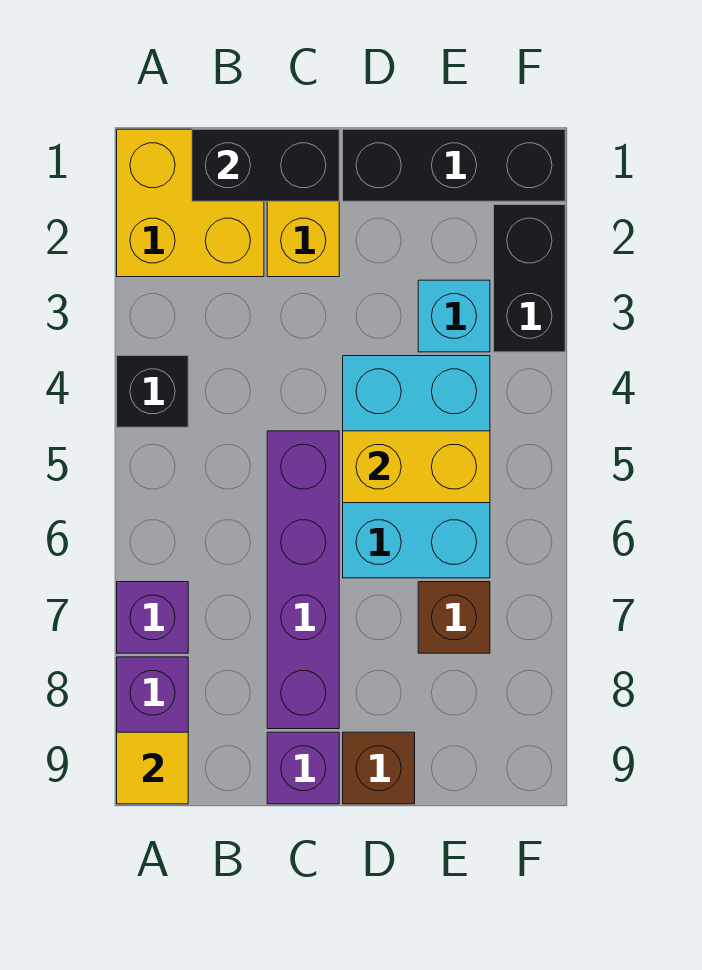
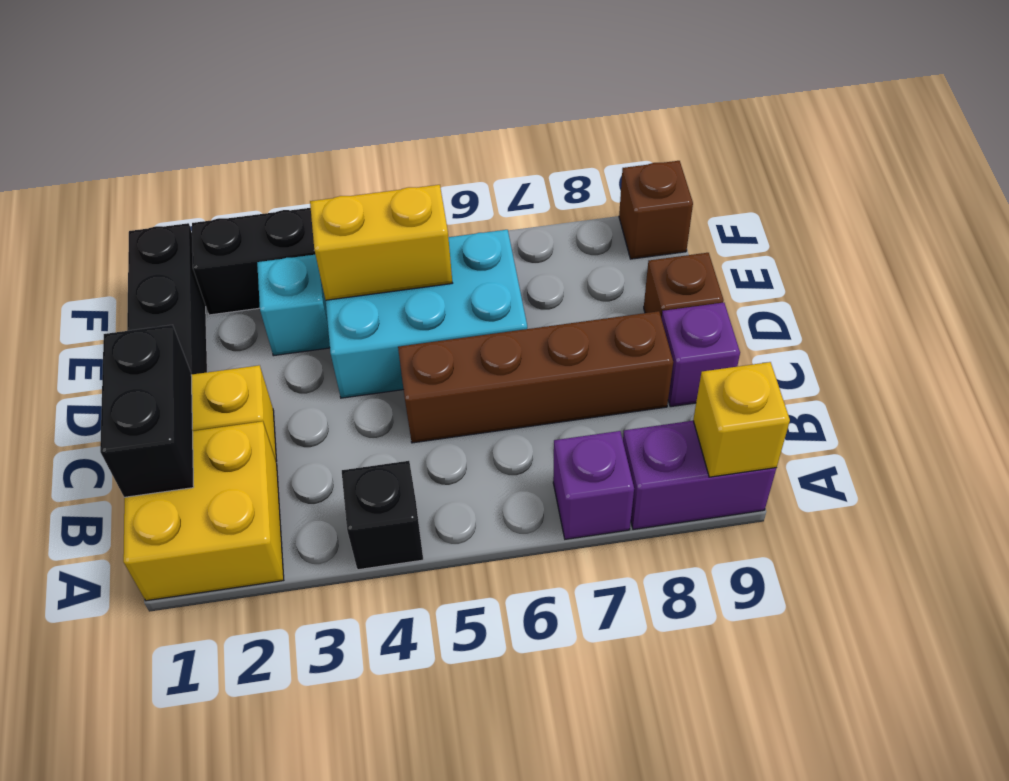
yellow 1x1 tile [117,732,188,804] -> yellow 1x1 brick [693,362,790,477]
purple 1x4 brick [267,431,339,729] -> brown 1x4 brick [398,311,673,443]
yellow 1x2 brick [343,431,490,503] -> yellow 1x2 brick turned to [310,185,452,300]
brown 1x1 brick [418,582,490,653] -> brown 1x1 brick moved to [619,161,693,259]

